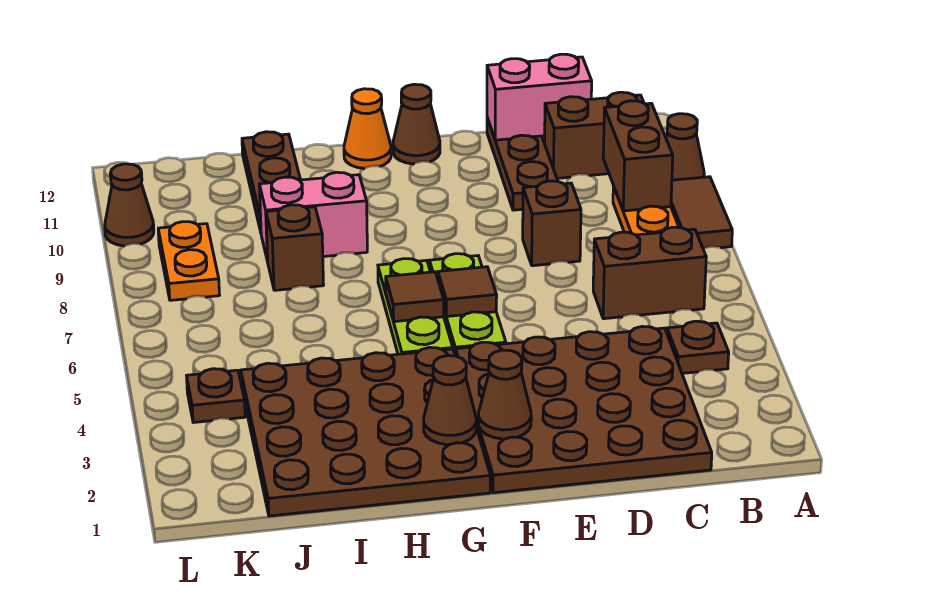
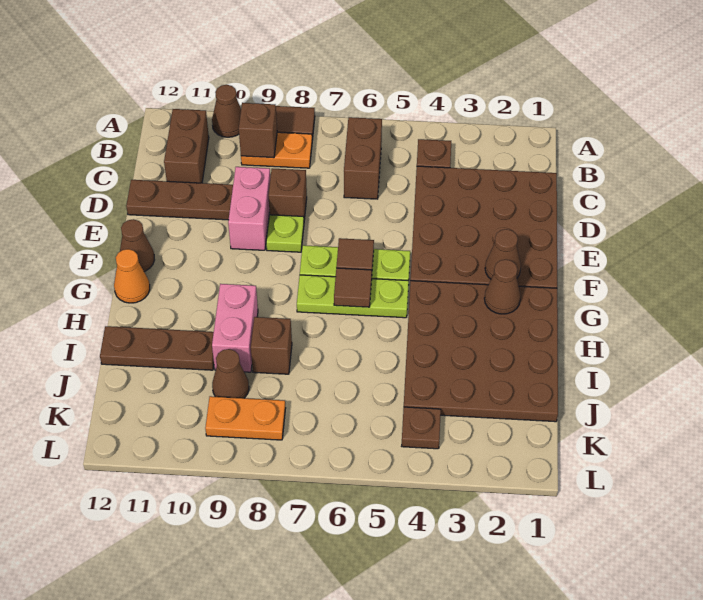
brown 1x2 brick [603,101,673,211] -> brown 1x1 brick [239,103,277,158]
pink 1x2 brick [487,54,592,140] -> pink 1x2 brick moved to [228,167,270,250]
none -> lime 1x1 plate [266,215,304,252]
brown 1x1 cone [105,164,154,246] -> brown 1x1 cone moved to [212,349,249,398]

